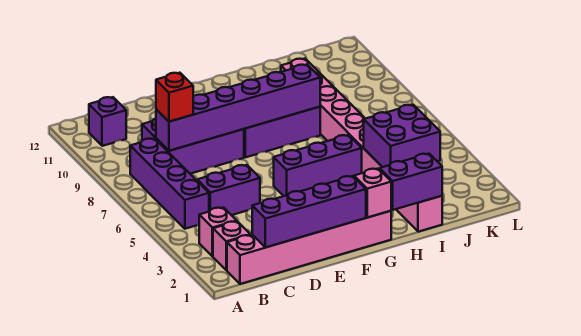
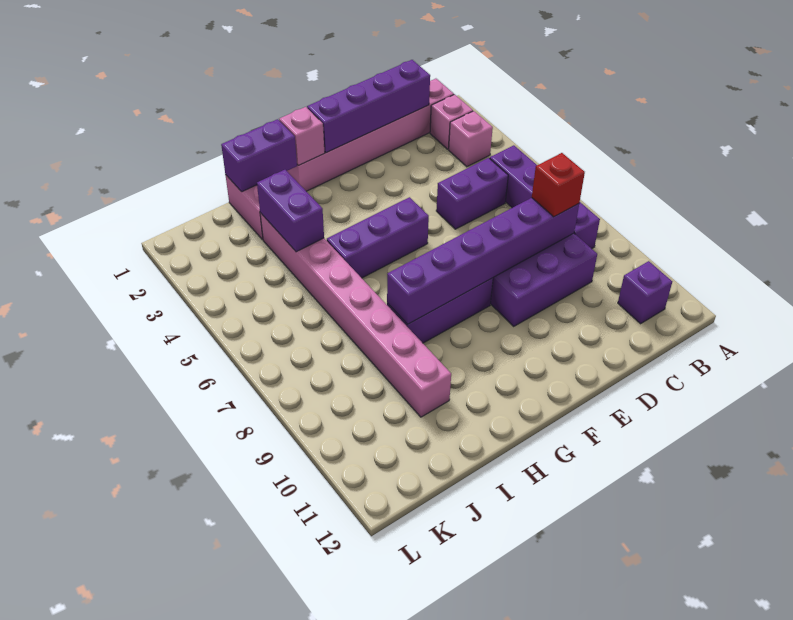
purple 2x2 brick [364,105,440,167] -> purple 1x2 brick [257,170,324,252]

